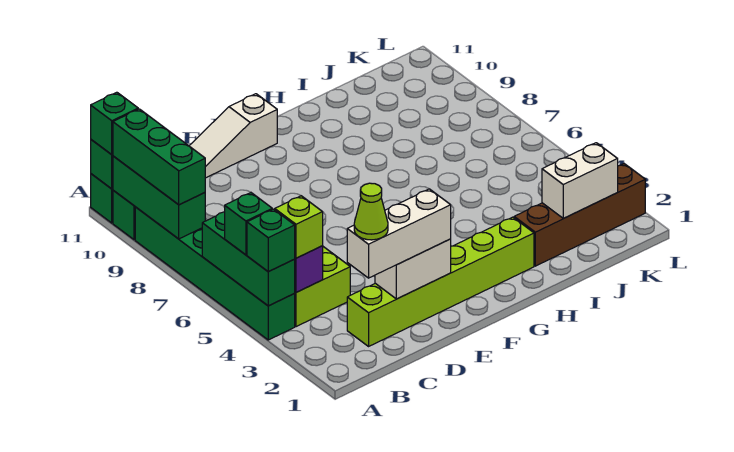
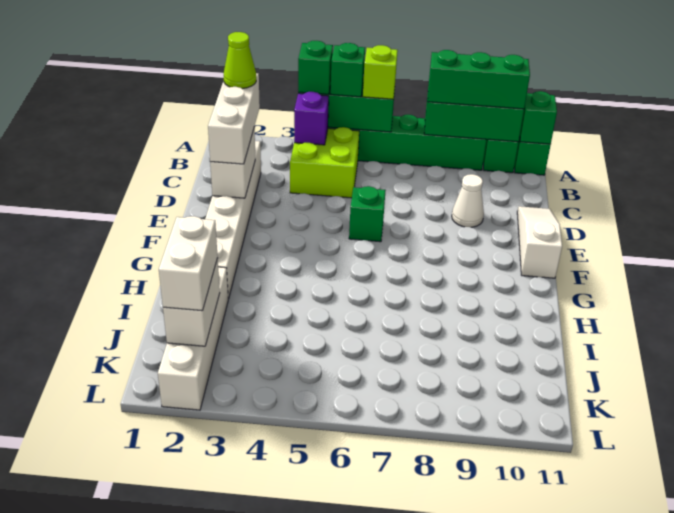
green 1x1 brick [91,92,138,155] -> green 1x1 brick moved to [349,186,386,242]
lime 1x1 brick [275,196,323,258] -> lime 1x1 brick moved to [363,45,398,99]
lime 1x6 brick [347,217,534,346] -> white 1x6 brick [205,141,261,299]
none -> white 1x1 cone [452,174,484,227]
brown 1x4 brick [514,164,645,266] -> white 1x4 brick [158,267,228,410]
none -> white 1x2 brick [159,216,218,311]

